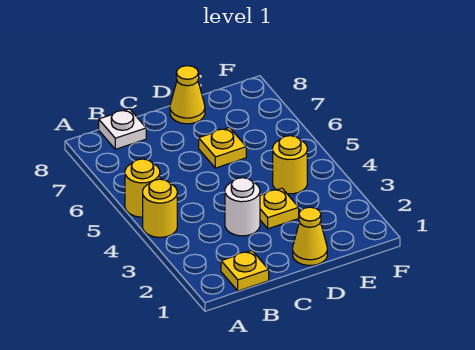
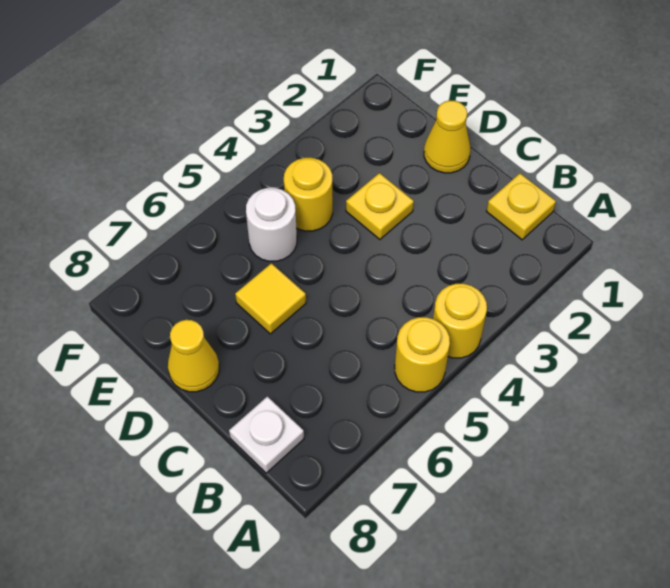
white 1x1 round brick [225,178,260,236] -> white 1x1 round brick moved to [246,188,297,261]
yellow 1x1 plate [199,128,246,168] -> yellow 1x1 tile [235,263,306,334]

